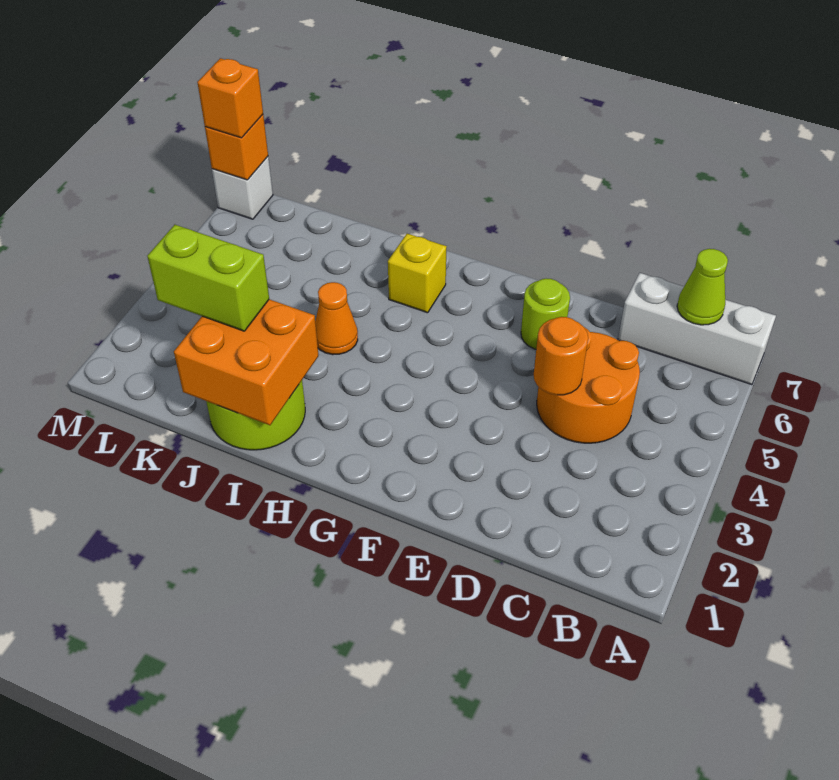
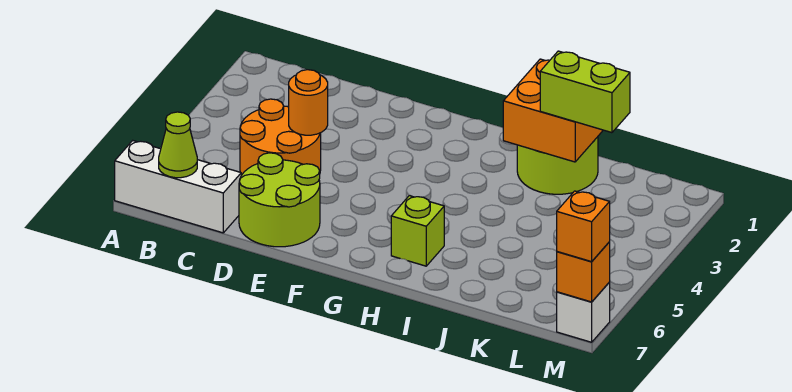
lime 1x1 round brick [521,279,570,349] -> lime 2x2 round brick [239,153,320,247]
yellow 1x1 brick [388,234,447,313] -> lime 1x1 brick [391,196,444,266]
orange 1x1 cone [315,282,358,355] -> none

